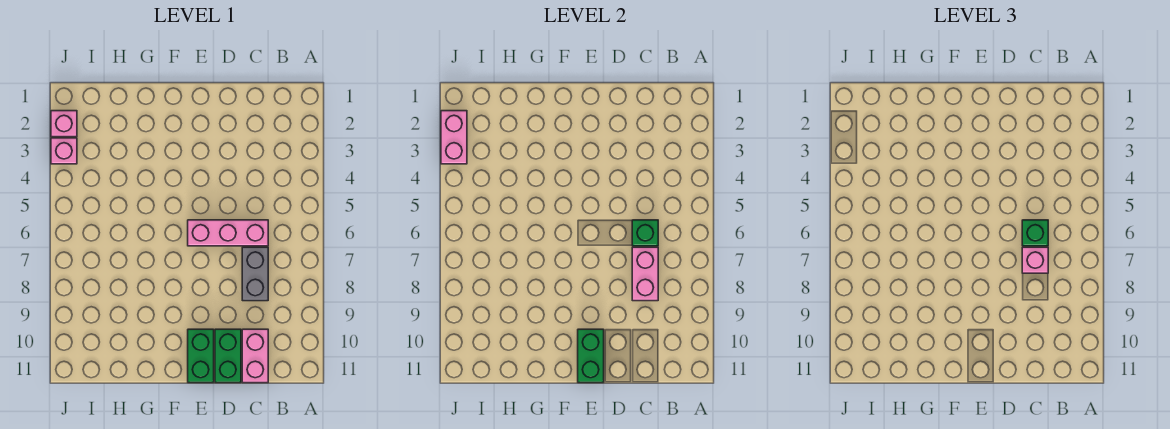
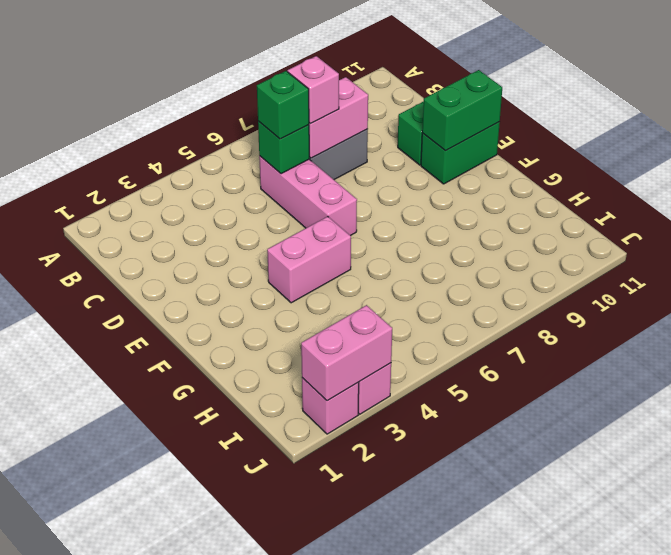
pink 1x2 brick [242,329,268,383] -> pink 1x2 brick moved to [267,217,351,303]

